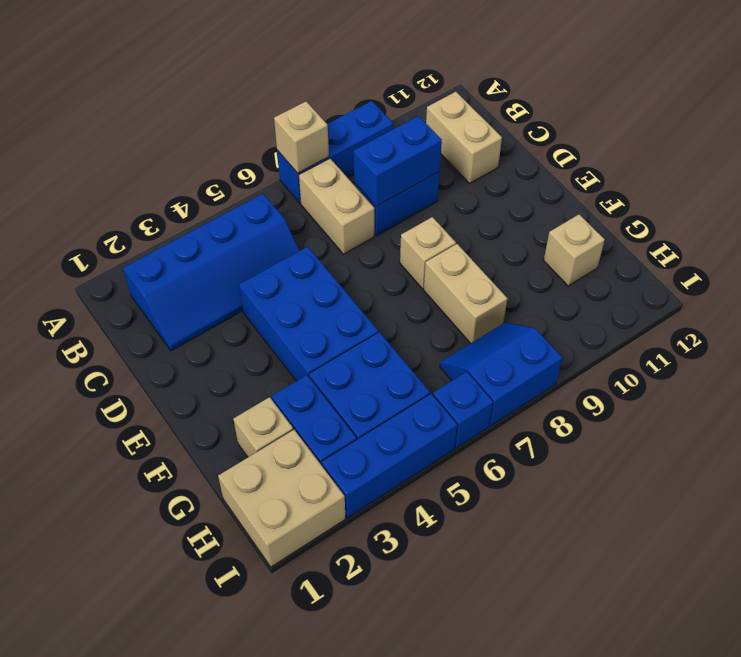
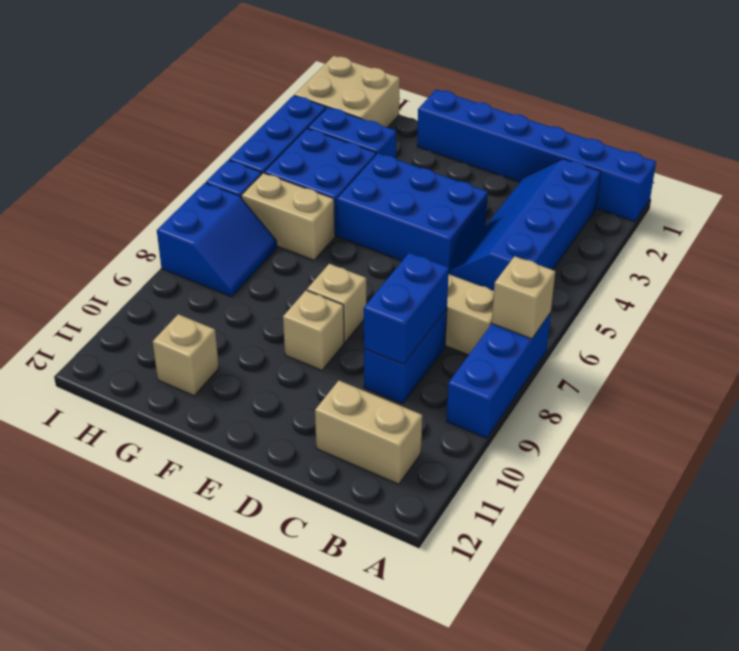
none -> blue 1x6 brick [417,89,656,222]
tan 1x2 brick [424,244,508,343] -> tan 1x2 brick moved to [241,173,335,260]
tan 1x1 brick [233,397,293,457] -> tan 1x1 brick moved to [283,290,344,370]

